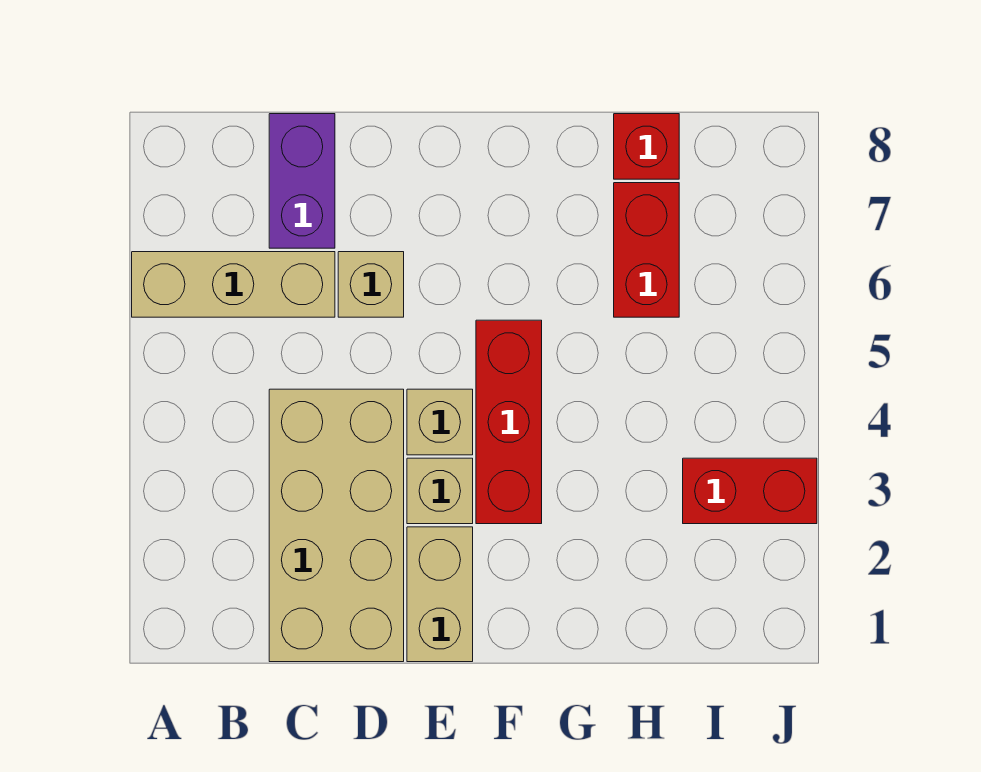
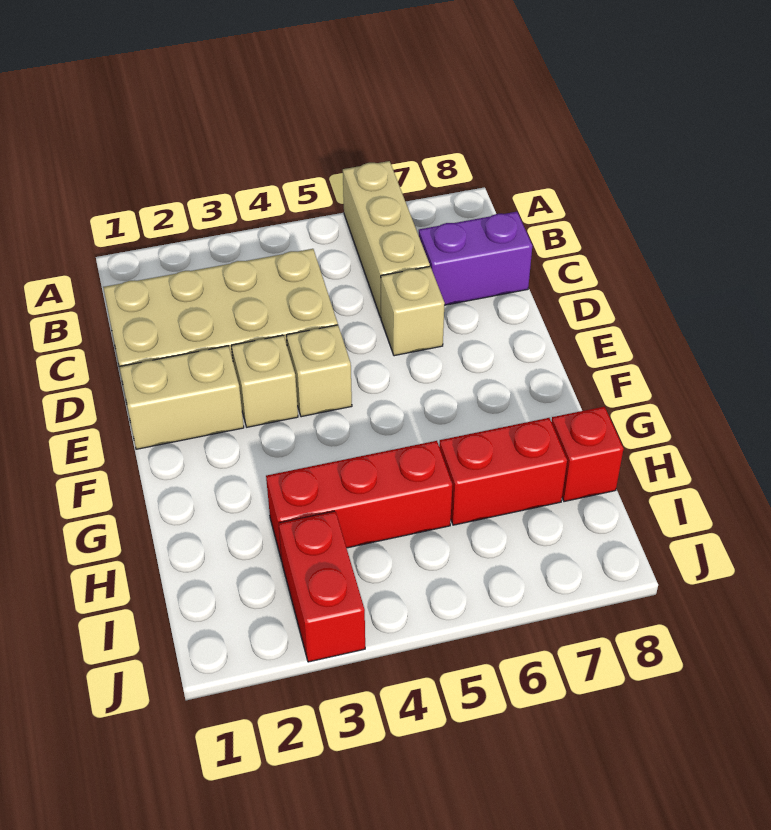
red 1x3 brick [476,320,542,524] -> red 1x3 brick moved to [266,441,452,561]

